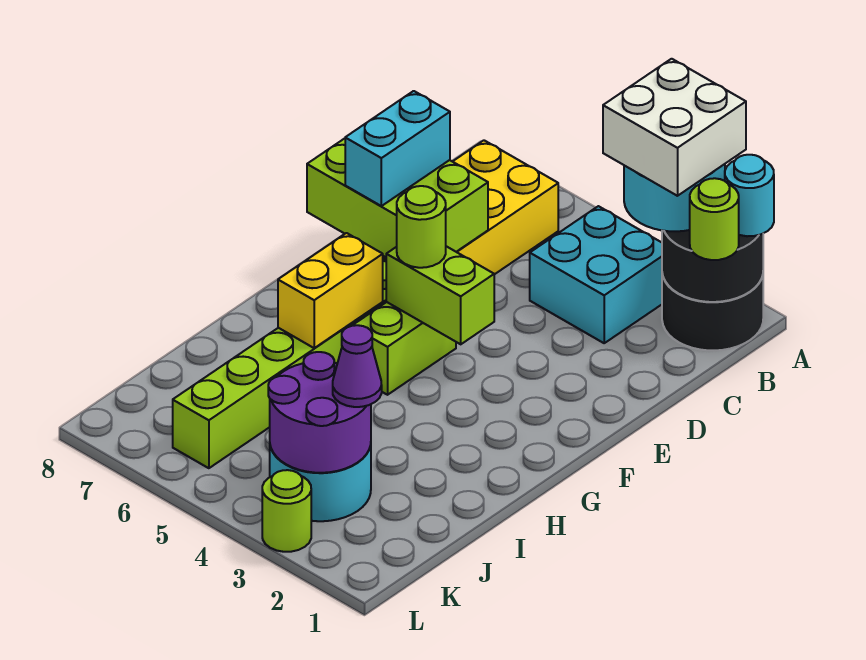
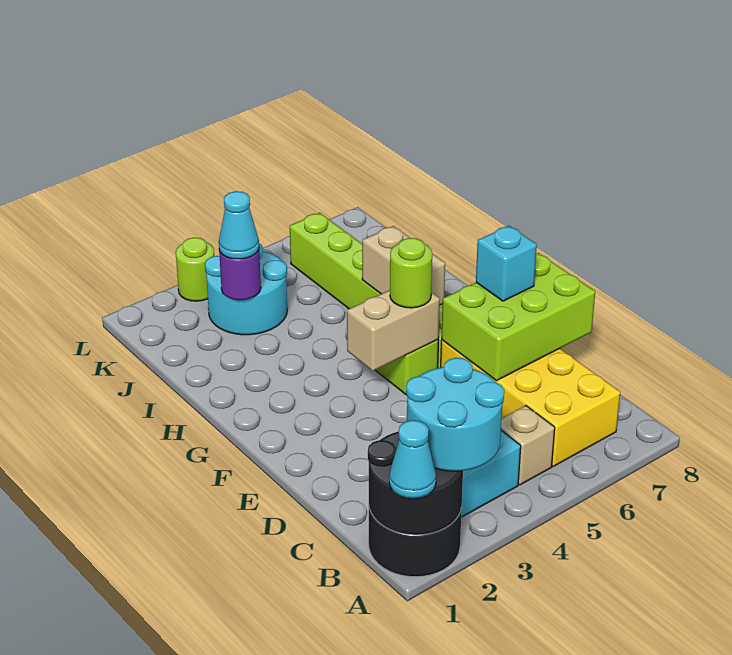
cyan 1x1 round brick [725,155,774,236] -> cyan 1x1 cone [389,420,436,498]
white 2x2 brick [603,59,746,196] -> none
lime 1x1 round brick [690,178,739,260] -> none
none -> tan 1x1 brick [501,406,555,485]
cyan 1x2 brick [345,91,450,206] -> cyan 1x1 brick [476,226,537,301]
lime 1x2 brick [386,246,494,344] -> tan 1x2 brick [347,290,440,371]
yellow 1x2 brick [278,233,383,348] -> tan 1x2 brick [362,226,445,305]
purple 2x2 round brick [268,352,371,473] -> purple 1x1 round brick [219,250,261,300]
purple 1x1 cone [333,325,382,407] -> cyan 1x1 cone [219,191,259,259]

